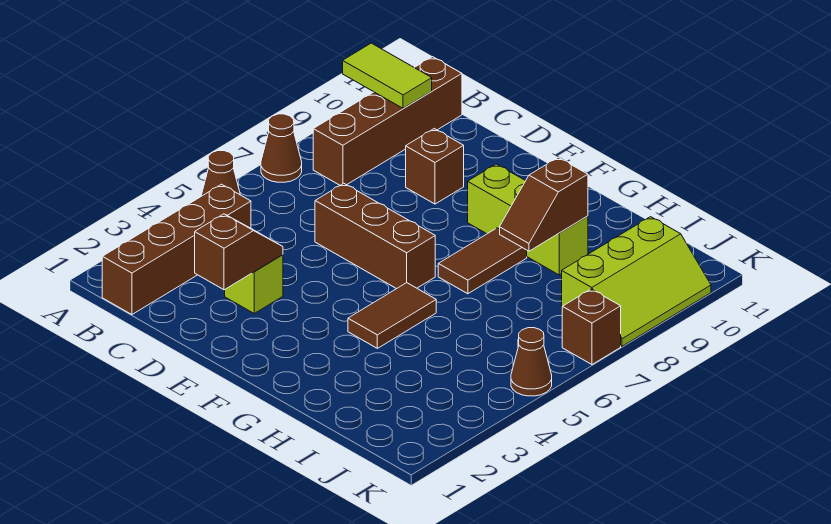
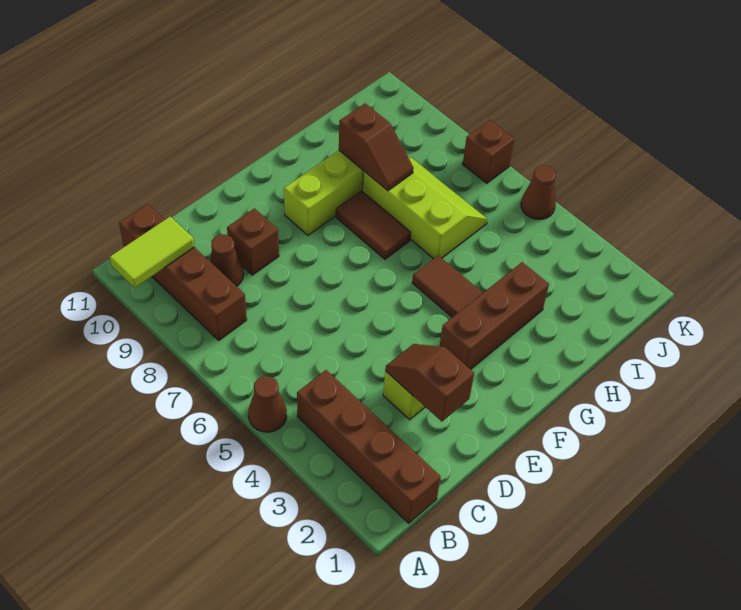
brown 1x1 cone [261,114,302,182] -> brown 1x1 cone moved to [210,235,243,286]
brown 1x3 brick [315,183,435,289] -> brown 1x3 brick moved to [440,262,549,369]
lime 2x3 slope [562,217,711,346] -> lime 2x3 slope moved to [363,157,488,259]

